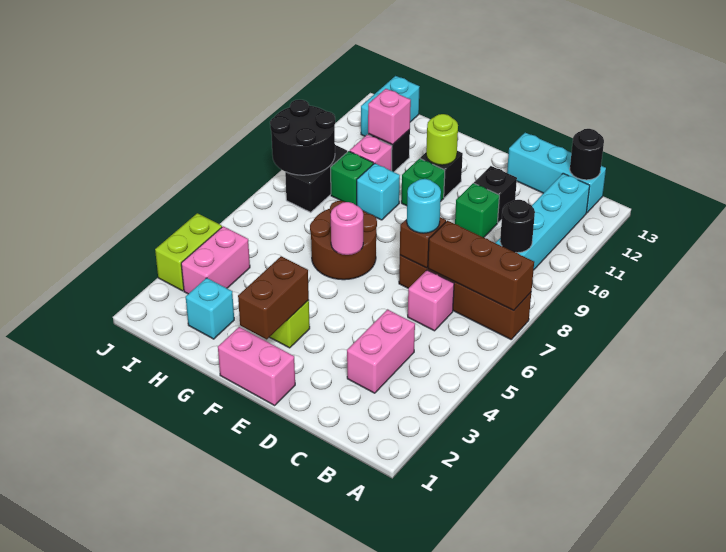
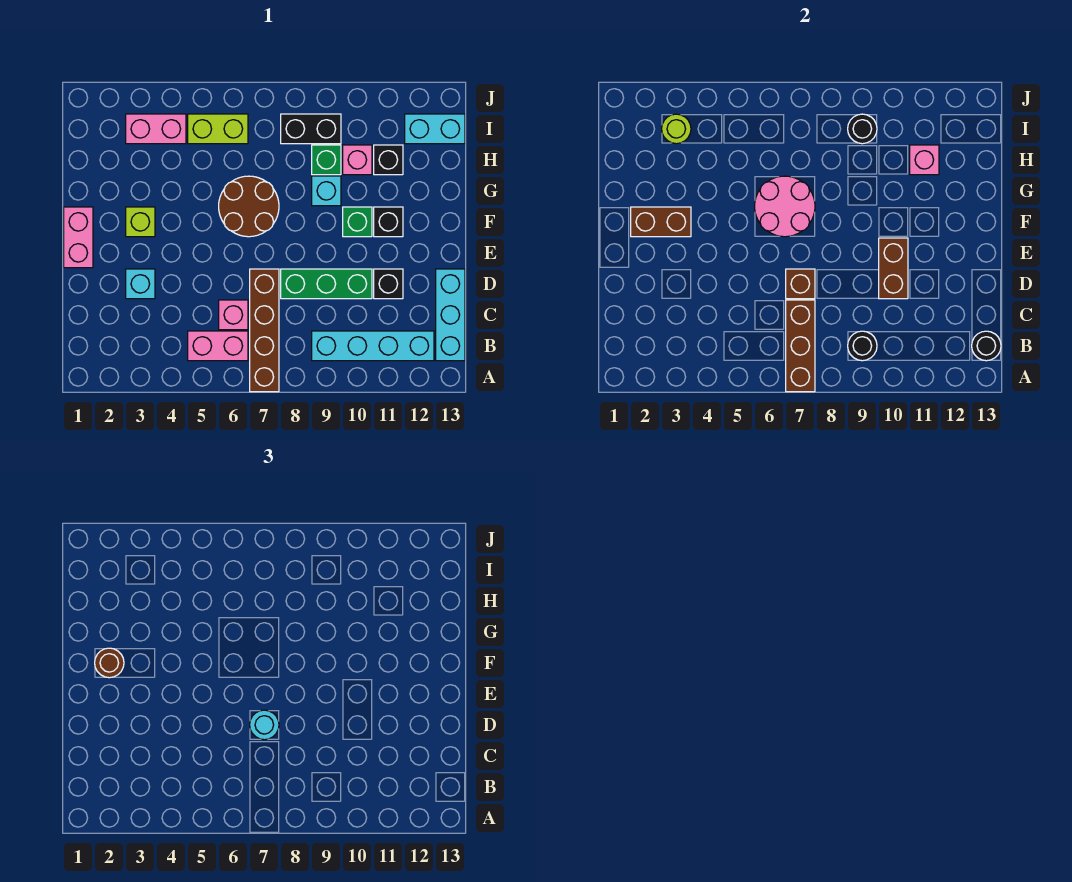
pink 1x2 brick [347,309,415,393] -> pink 1x2 brick moved to [188,331,248,361]
green 1x1 brick [455,183,499,238] -> green 1x3 brick [281,269,372,299]
none -> brown 1x2 brick [879,238,908,299]
none -> brown 1x1 round brick [95,648,124,678]
pink 1x1 round brick [331,202,363,255] -> pink 2x2 round brick [755,176,815,237]
lime 1x1 round brick [426,114,458,165] -> lime 1x1 round brick moved to [662,114,691,144]
cyan 1x1 brick [186,278,234,339] -> cyan 1x1 brick moved to [126,269,155,299]
black 2x2 round brick [270,100,335,175] -> black 1x1 round brick [848,114,877,144]
lime 1x2 brick [155,213,222,291] -> lime 1x2 brick moved to [188,114,248,144]

